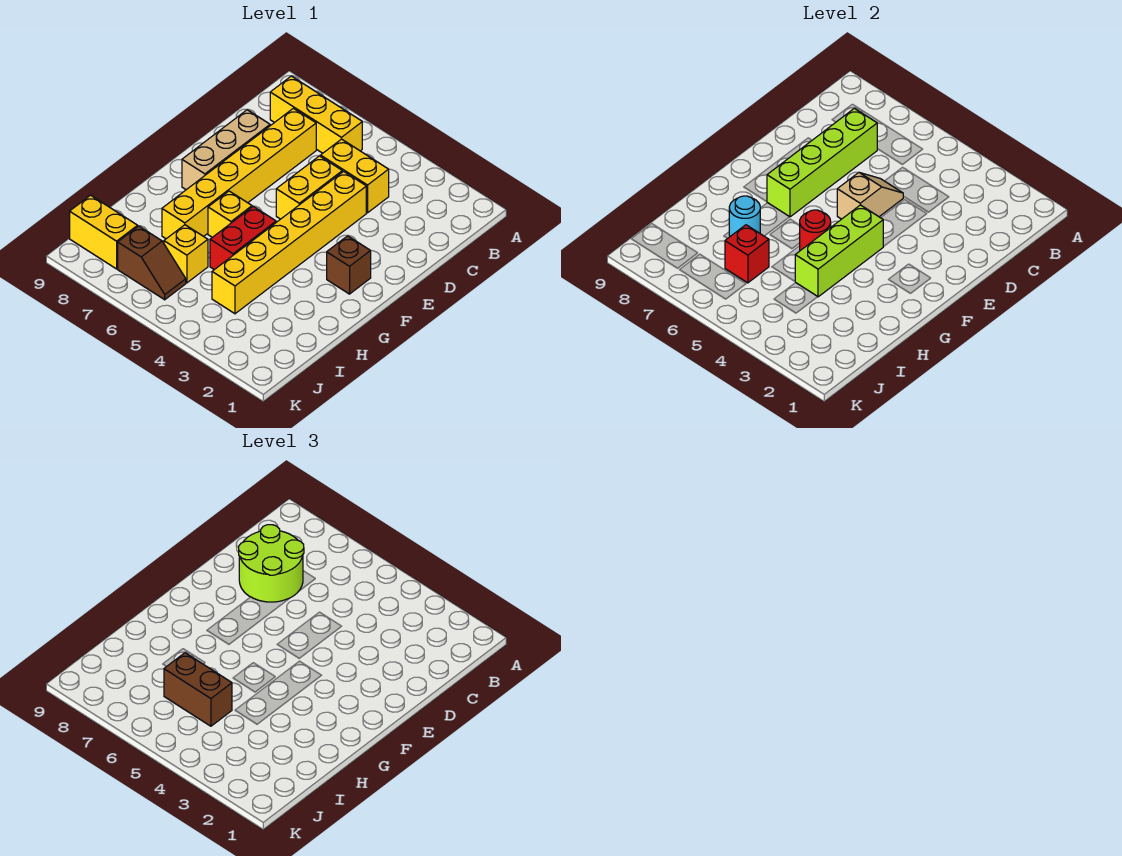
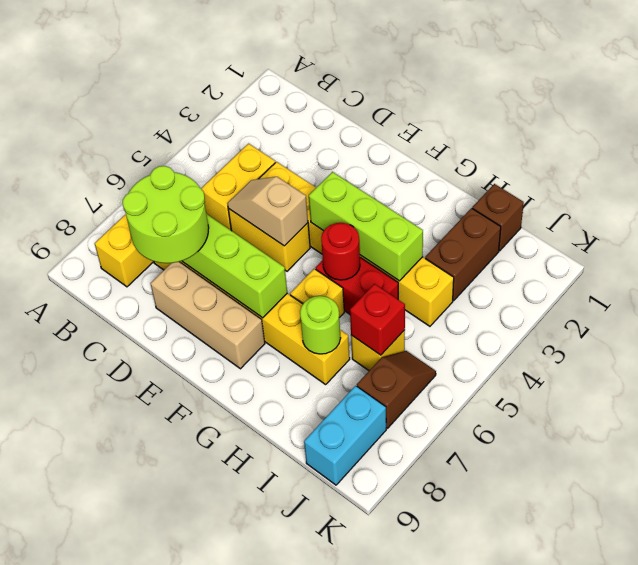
brown 1x1 brick [327,236,371,294] -> brown 1x1 brick moved to [472,184,524,251]
cyan 1x1 round brick [729,196,760,236] -> lime 1x1 round brick [300,296,341,354]
brown 1x2 brick [164,653,232,726] -> brown 1x2 brick moved to [425,208,501,301]
yellow 1x2 brick [70,195,138,269] -> cyan 1x2 brick [304,386,386,485]

